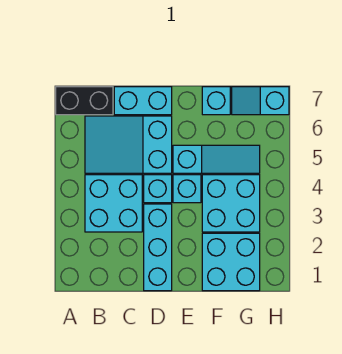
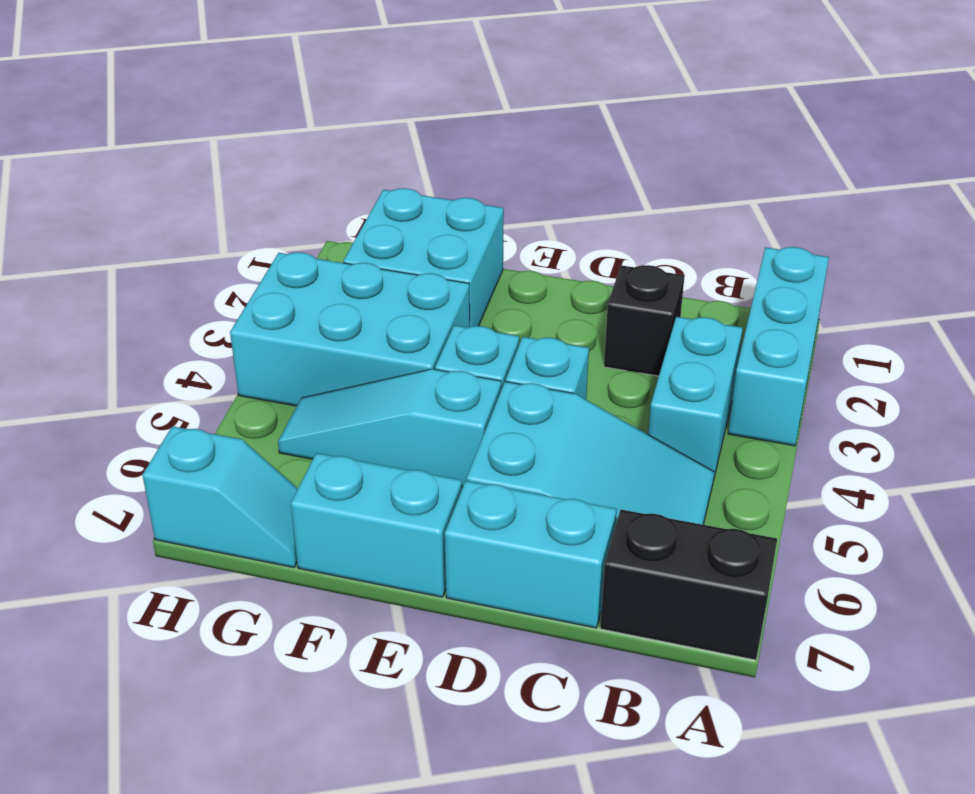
cyan 2x2 brick [85,175,142,232] -> cyan 1x2 brick [648,317,743,481]
none -> black 1x1 brick [604,265,684,376]
cyan 1x3 brick [144,204,172,291] -> cyan 1x3 brick moved to [728,247,829,446]
cyan 2x2 brick [202,175,260,232] -> cyan 2x3 brick [230,252,470,406]
cyan 1x1 brick [202,87,230,115] -> cyan 1x2 brick [291,453,462,597]

